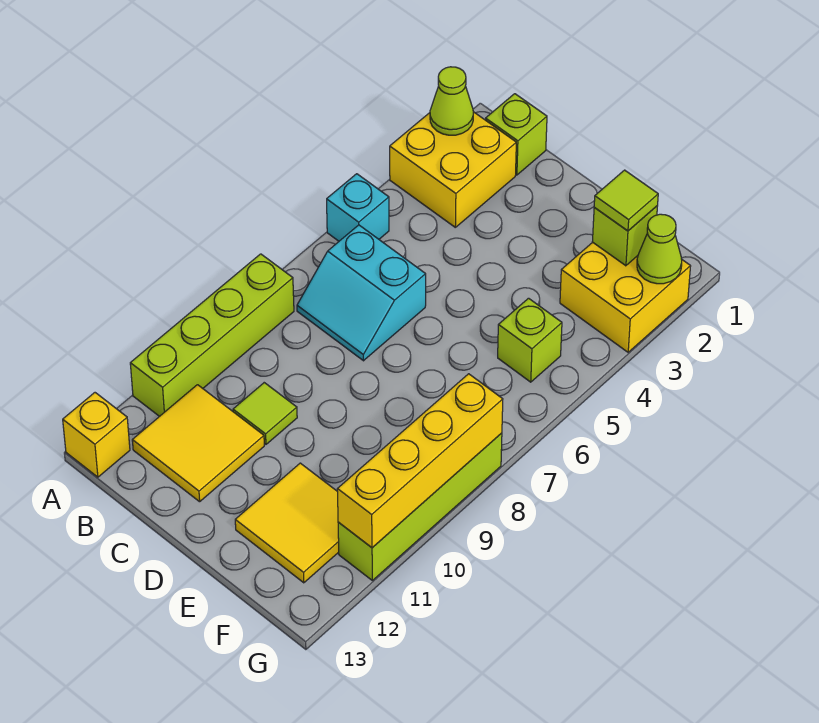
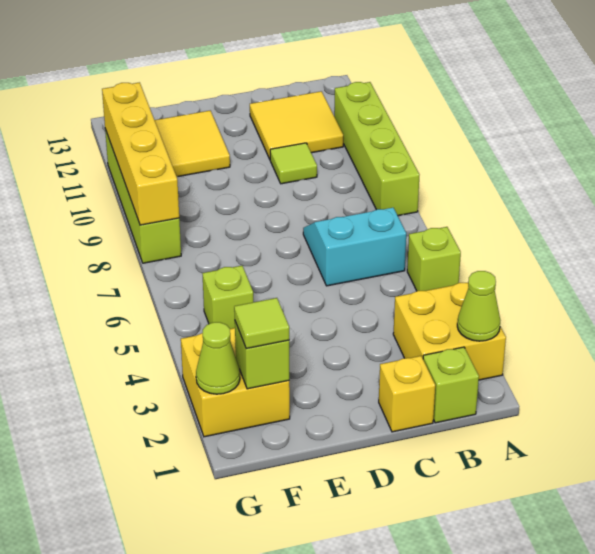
cyan 1x1 brick [327,174,389,241] -> lime 1x1 brick [407,227,461,291]
yellow 1x1 brick [63,393,130,477] -> yellow 1x1 brick moved to [379,356,435,432]

